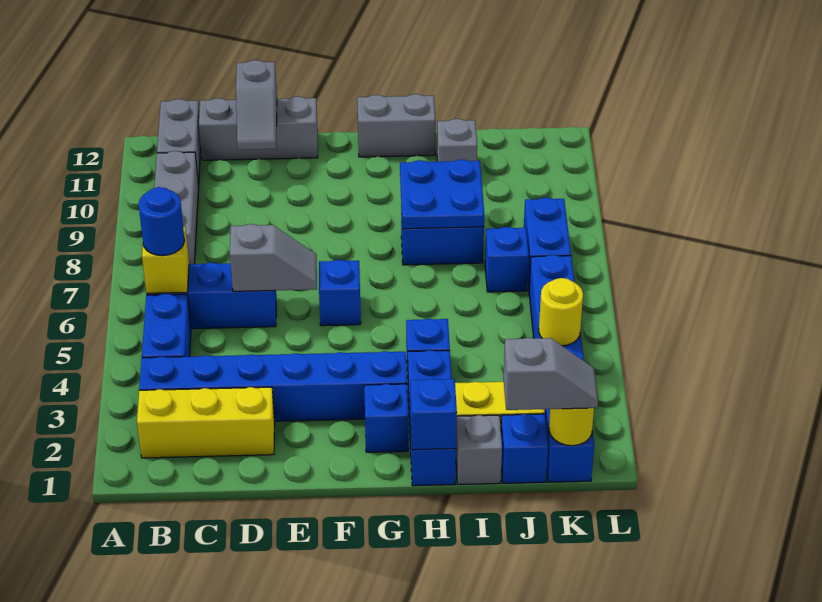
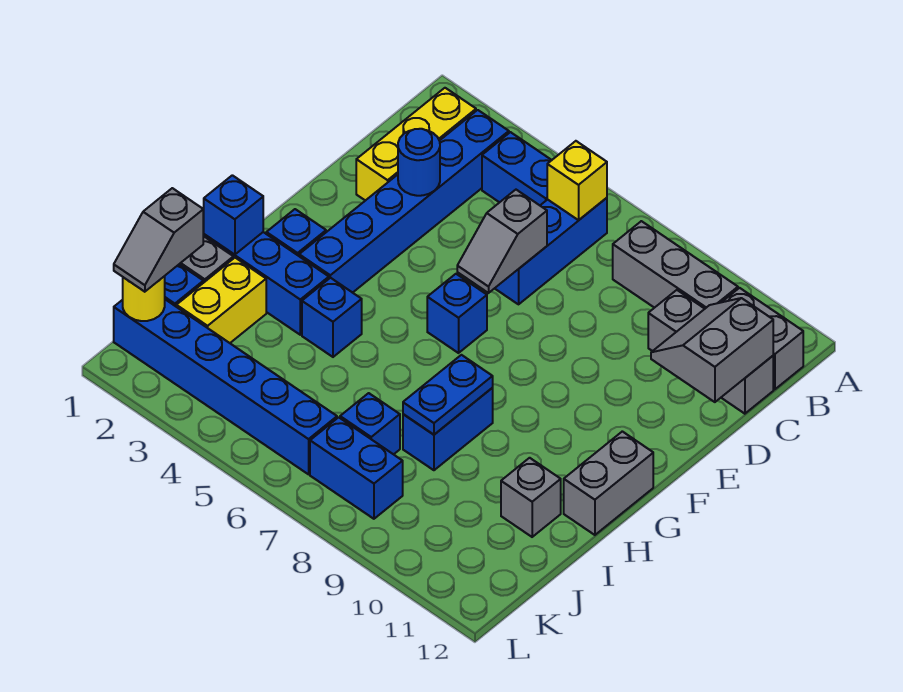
blue 1x1 round brick [139,187,185,256] -> blue 1x1 round brick moved to [398,129,440,196]
grey 1x3 brick [199,96,318,160] -> grey 1x3 brick turned to [648,290,773,414]
grey 1x2 slope [236,60,277,150] -> grey 2x2 slope [651,298,773,402]
blue 2x2 plate [400,159,484,229] -> blue 1x2 plate [403,355,493,434]
yellow 1x1 round brick [539,278,583,346] -> none

